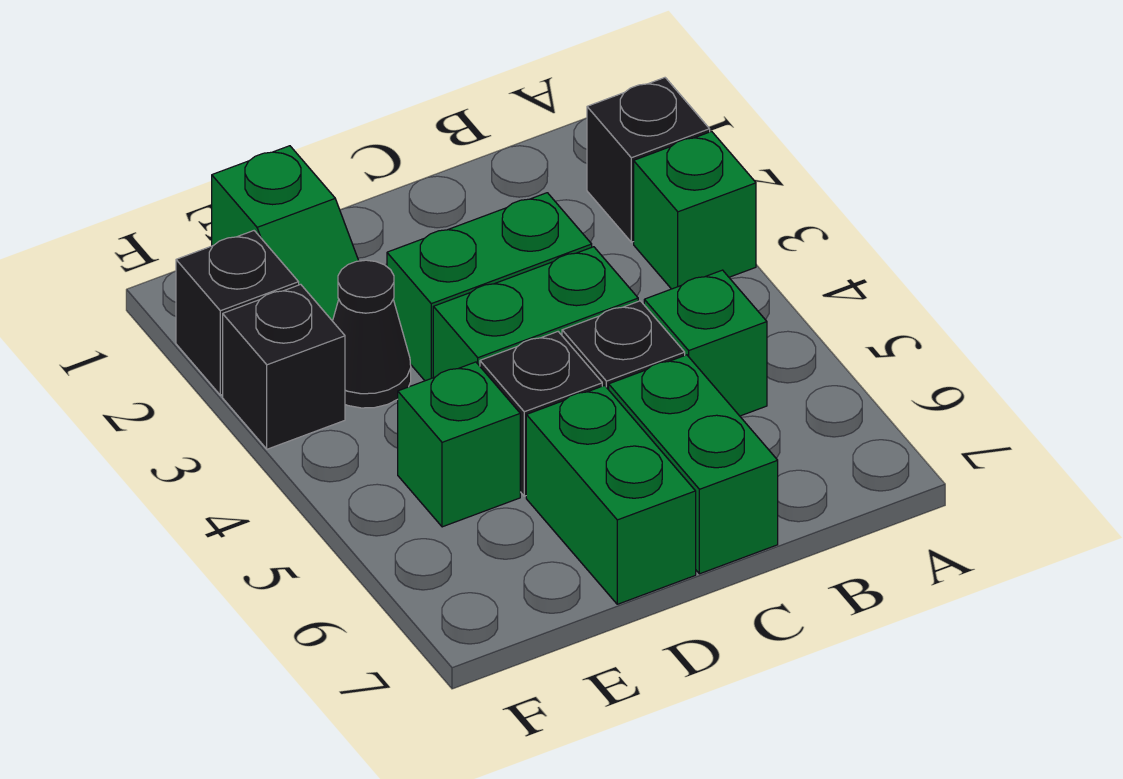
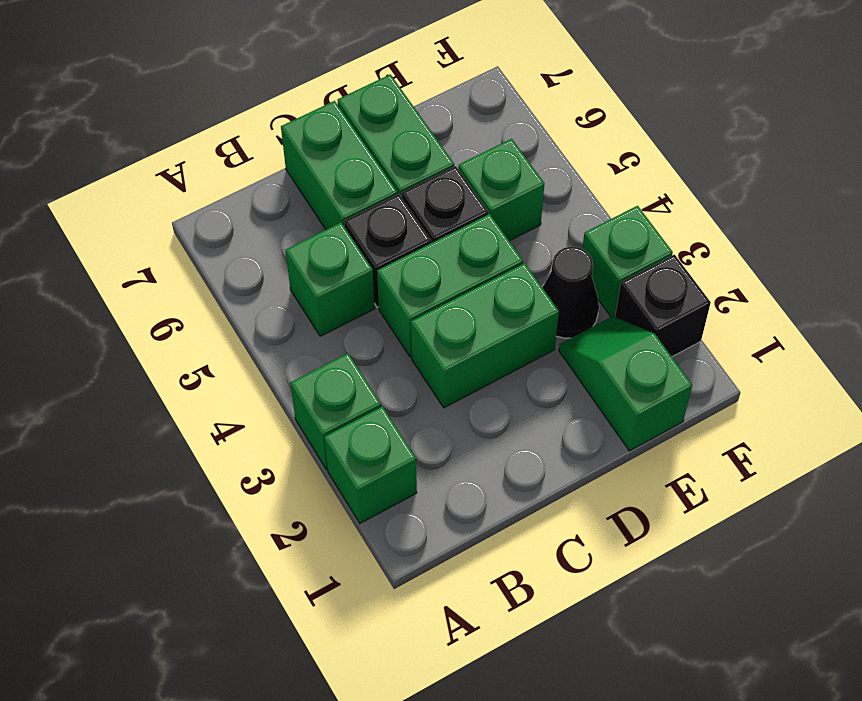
black 1x1 brick [587,78,710,242] -> green 1x1 brick [324,406,417,523]
black 1x1 brick [223,284,345,449] -> green 1x1 brick [582,206,673,317]

